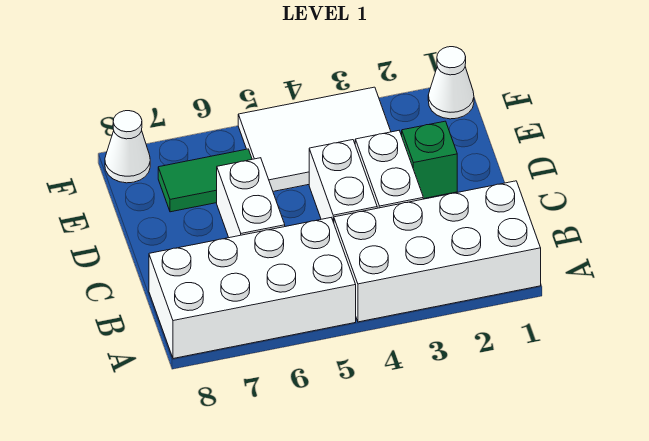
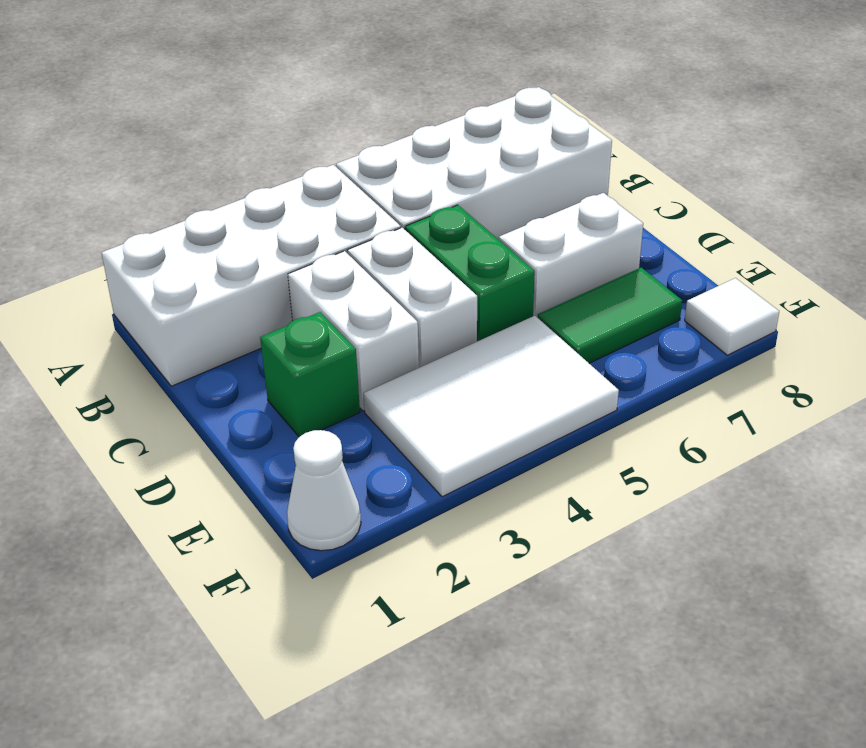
none -> green 1x2 brick [405,205,535,341]
white 1x2 brick [217,158,285,238] -> white 1x2 brick turned to [499,193,643,318]
white 1x1 cone [105,111,150,183] -> white 1x1 tile [685,278,779,355]

